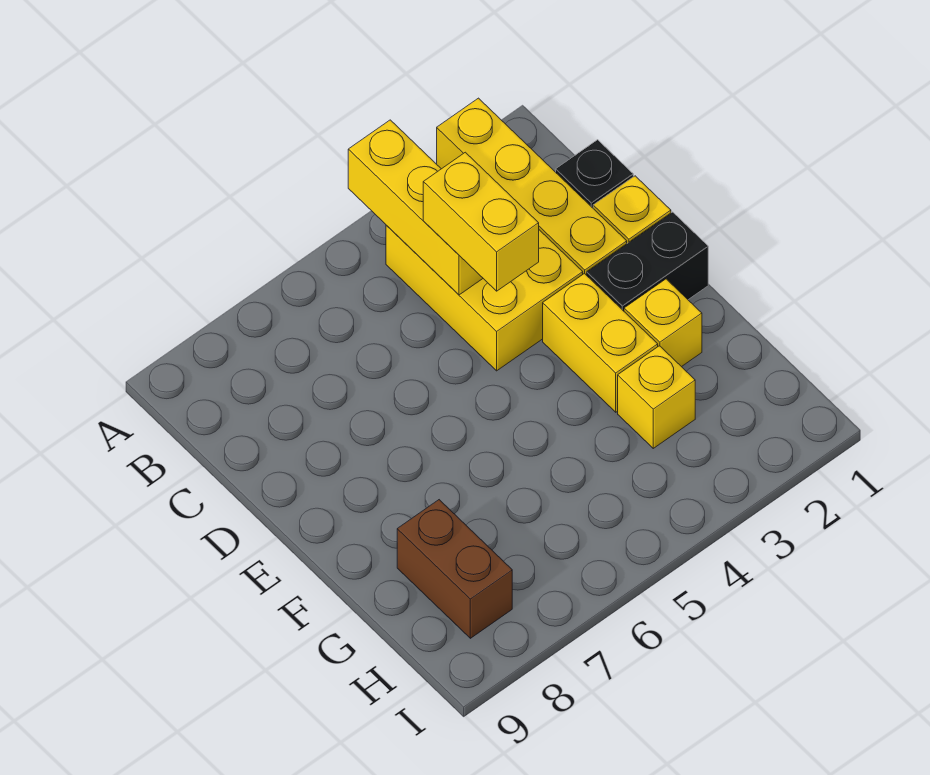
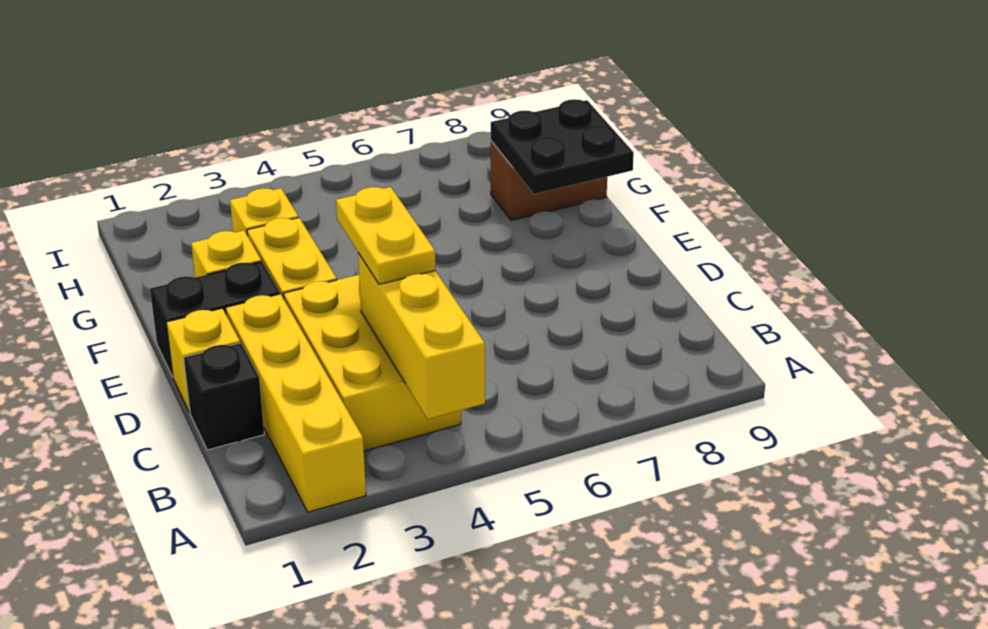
yellow 1x2 brick [423,152,539,291] -> yellow 1x2 plate [336,187,436,284]
none -> black 2x2 plate [491,99,634,194]
brown 1x2 brick [397,500,512,638] -> brown 1x2 brick turned to [491,141,607,220]

